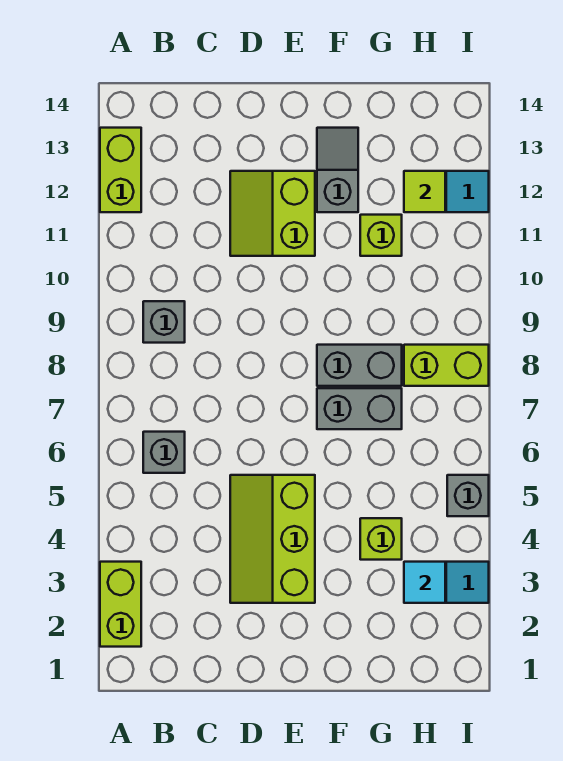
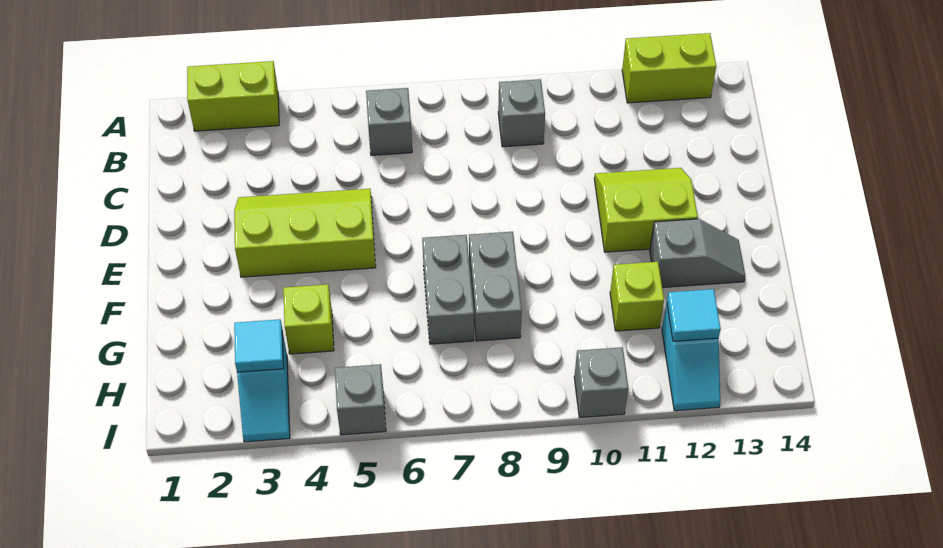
lime 1x2 brick [404,345,489,386] -> none
lime 1x1 tile [404,171,445,212] -> cyan 1x1 tile [667,289,721,341]
none -> grey 1x1 brick [574,347,629,418]

